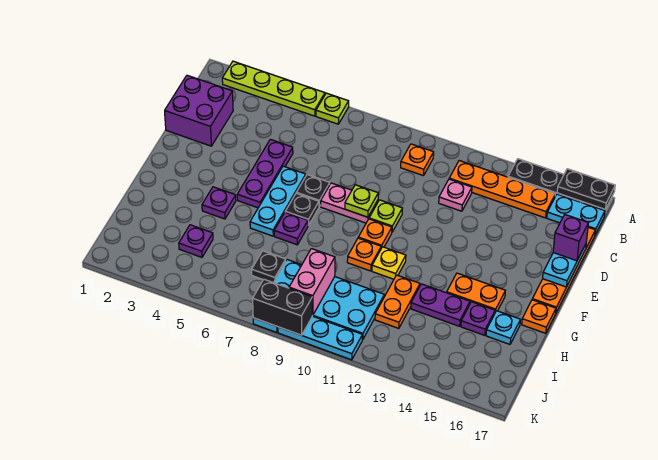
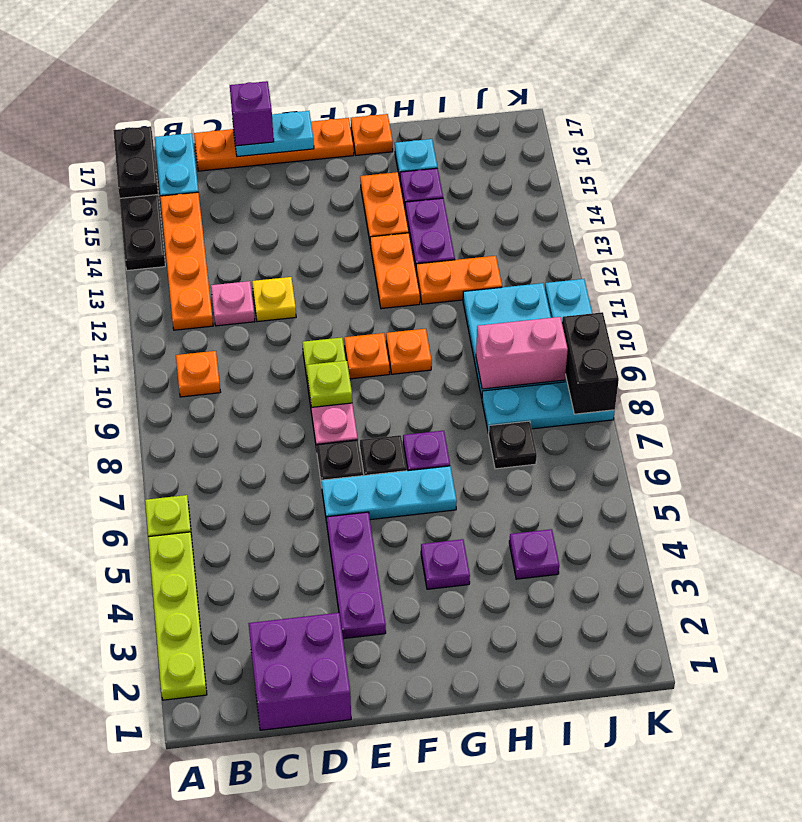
purple 1x3 plate [237,139,293,208] -> purple 1x3 plate turned to [327,512,386,639]
yellow 1x1 plate [372,247,406,279] -> yellow 1x1 plate moved to [252,277,296,322]
none -> orange 1x2 plate [370,233,420,309]

